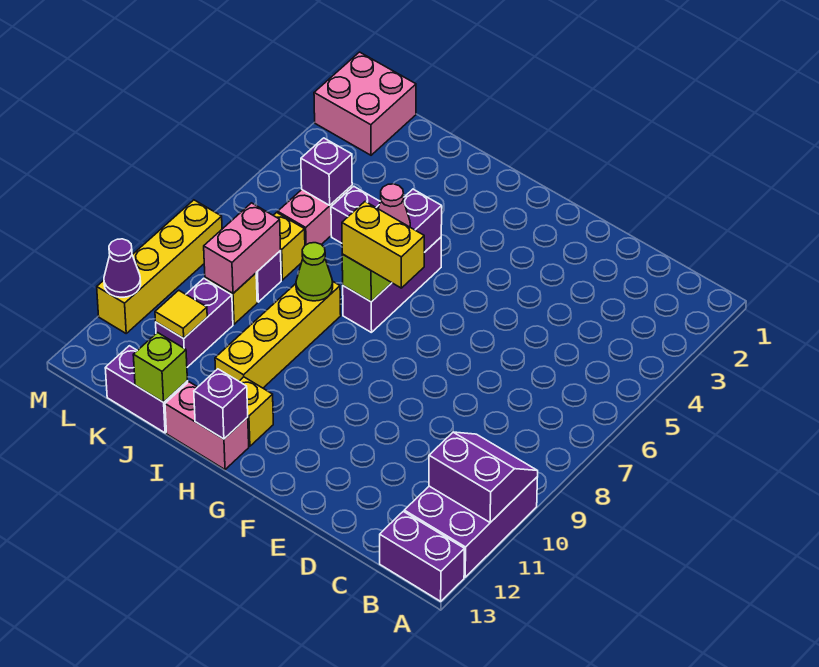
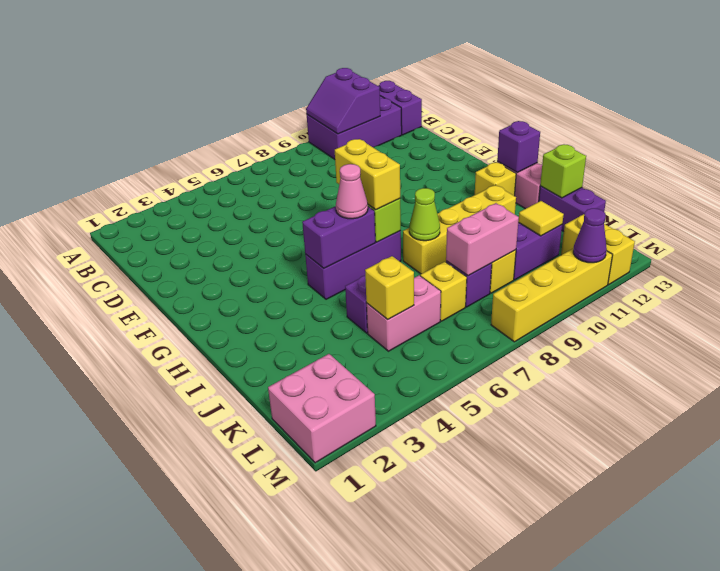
purple 1x1 brick [301,138,352,205] -> yellow 1x1 brick [365,256,414,319]
none -> yellow 1x2 brick [561,214,635,285]

